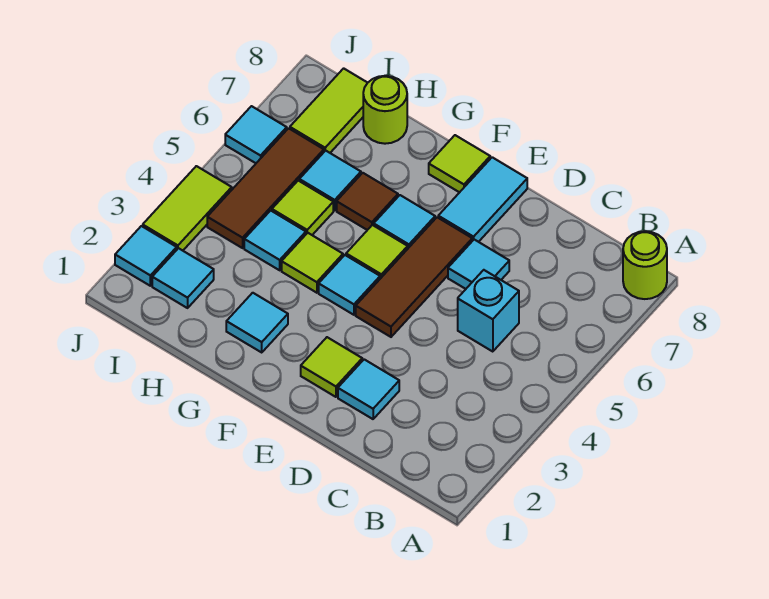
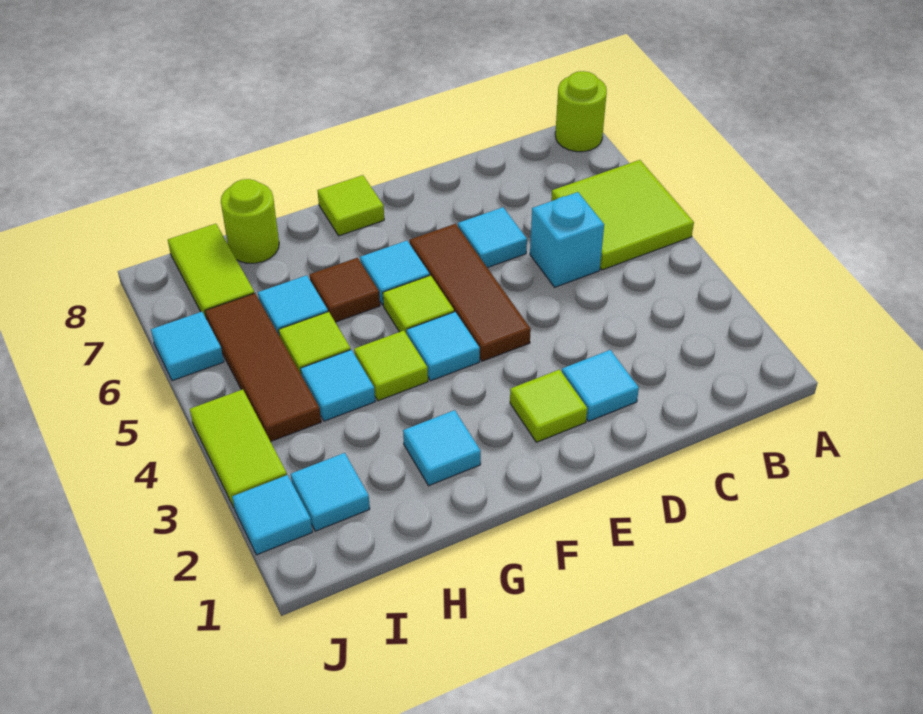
none -> lime 2x2 tile [551,160,694,270]
cyan 1x2 tile [438,157,527,242] -> none

